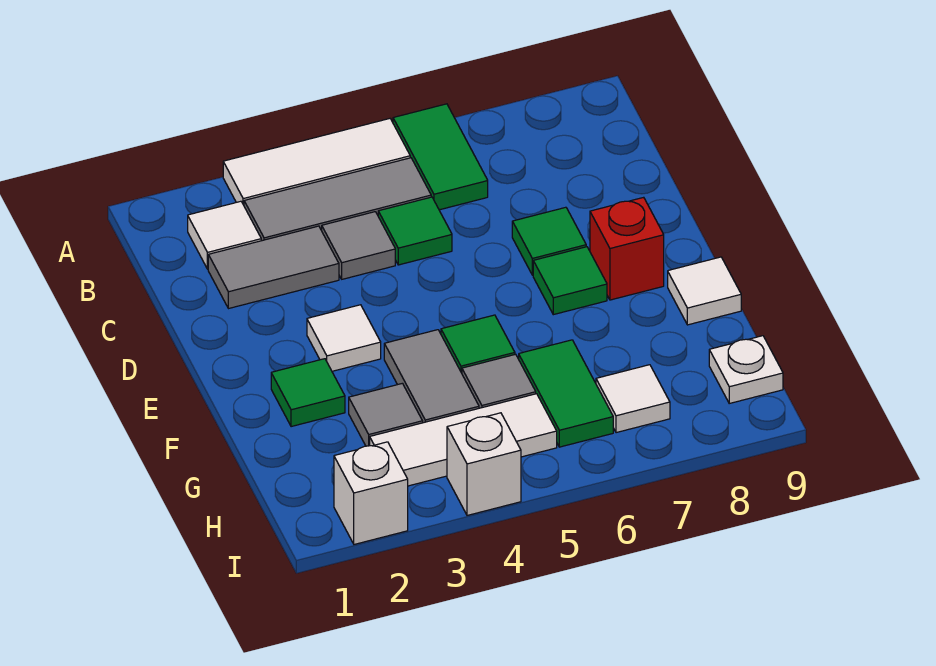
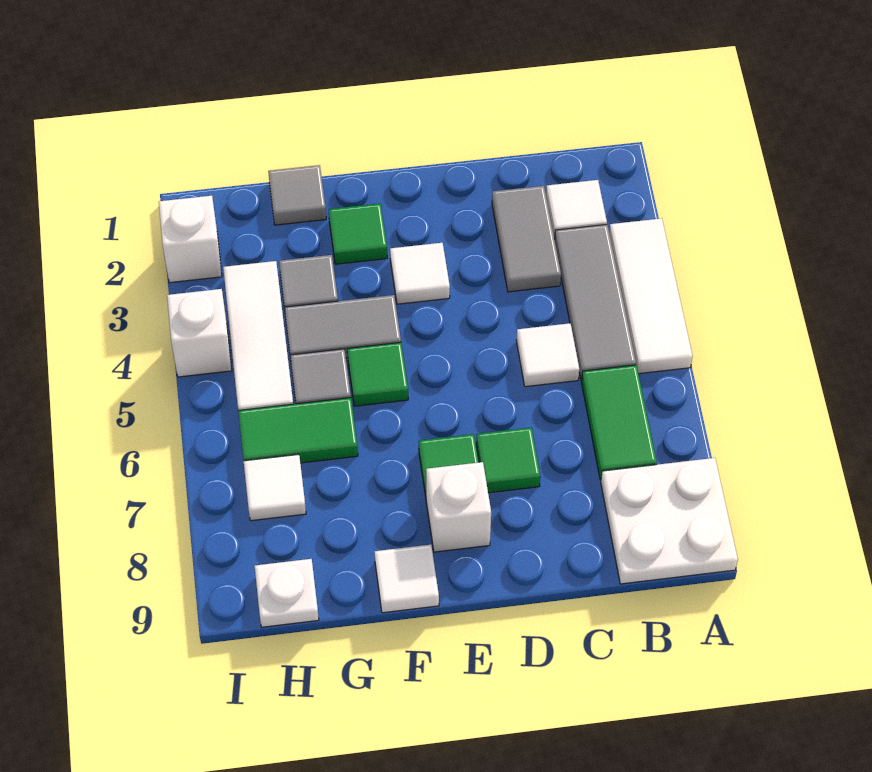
green 1x2 tile [393,104,488,210] -> green 1x2 tile turned to [581,365,657,480]
none -> white 2x2 plate [601,458,738,584]
grey 1x1 tile [322,212,395,279] -> grey 1x1 tile moved to [268,165,326,225]
green 1x1 tile [378,197,452,265] -> white 1x1 tile [516,323,579,387]
red 1x1 brick [590,197,664,300] -> white 1x1 brick [426,462,491,552]

